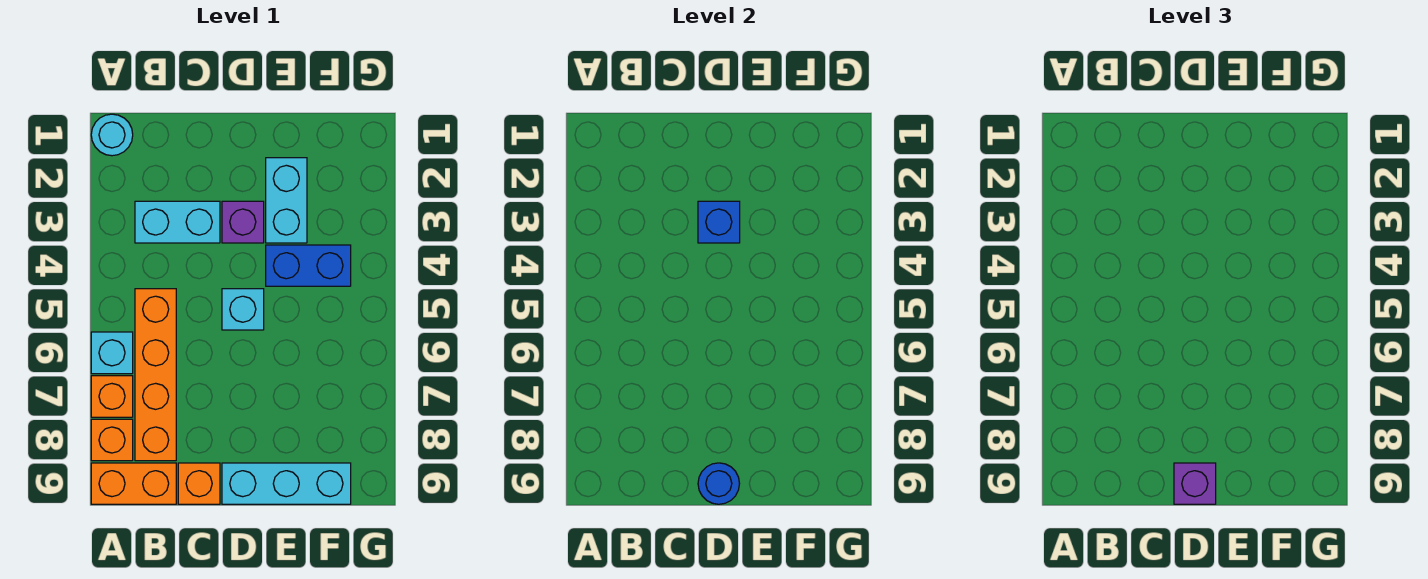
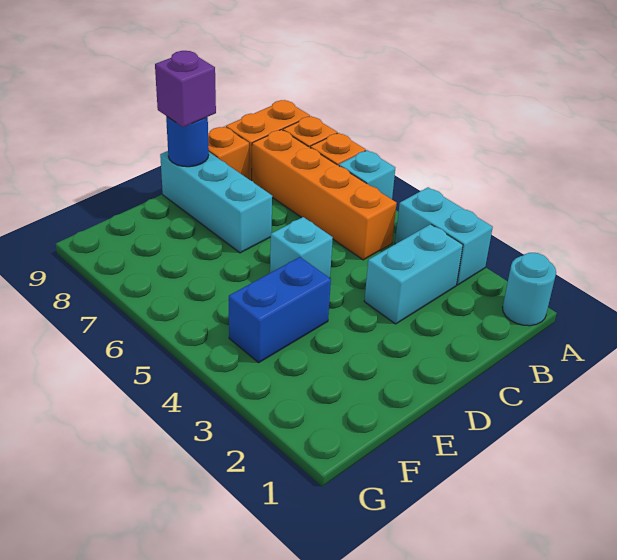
purple 1x1 brick [222,201,264,243] -> none
blue 1x1 brick [698,201,740,243] -> none
cyan 1x3 brick [222,463,351,504] -> cyan 1x3 brick turned to [160,151,272,253]
cyan 1x2 brick [266,158,307,243] -> cyan 1x2 brick moved to [395,187,493,285]

